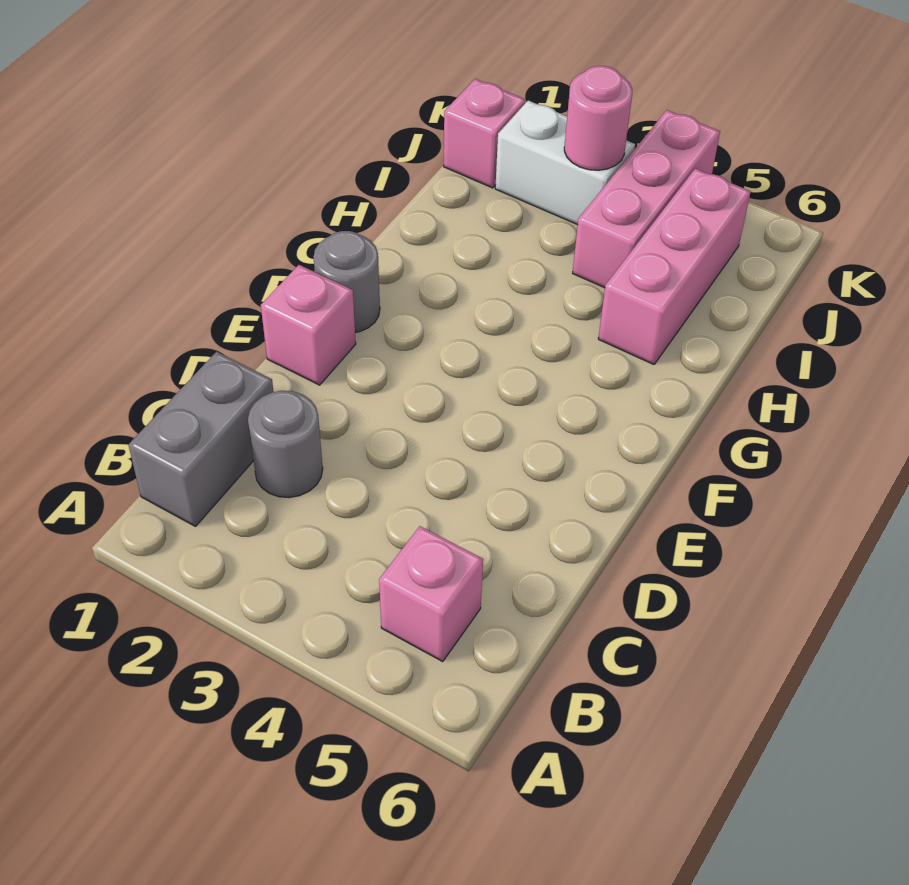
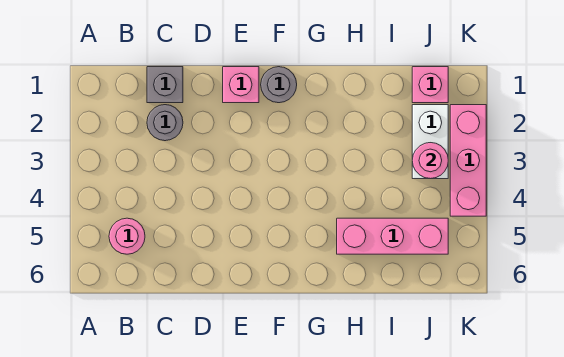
grey 1x2 brick [129,352,274,526] -> grey 1x1 brick [147,67,183,103]
pink 1x1 brick [379,526,483,661] -> pink 1x1 round brick [109,218,145,254]
pink 1x3 brick [573,110,720,288] -> pink 1x3 brick turned to [450,105,486,216]

